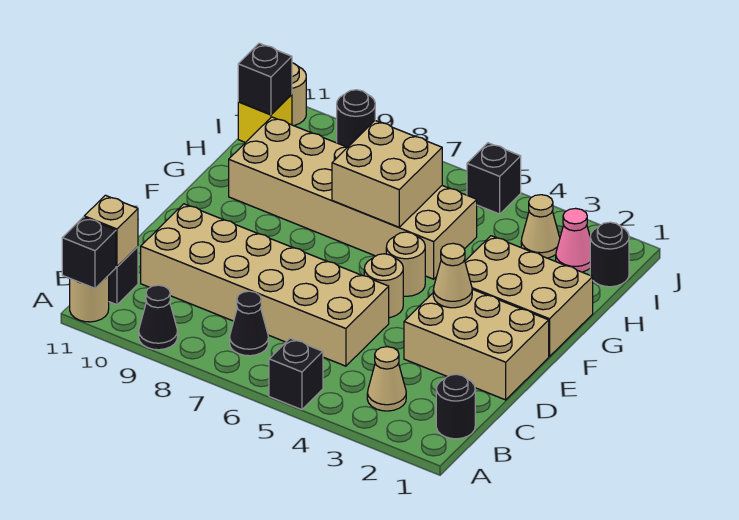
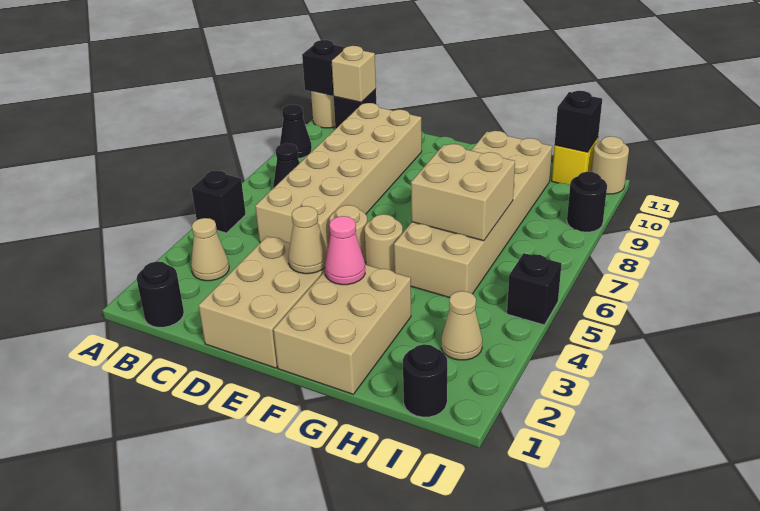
pink 1x1 cone [556,208,590,272] -> pink 1x1 cone moved to [325,216,365,285]

